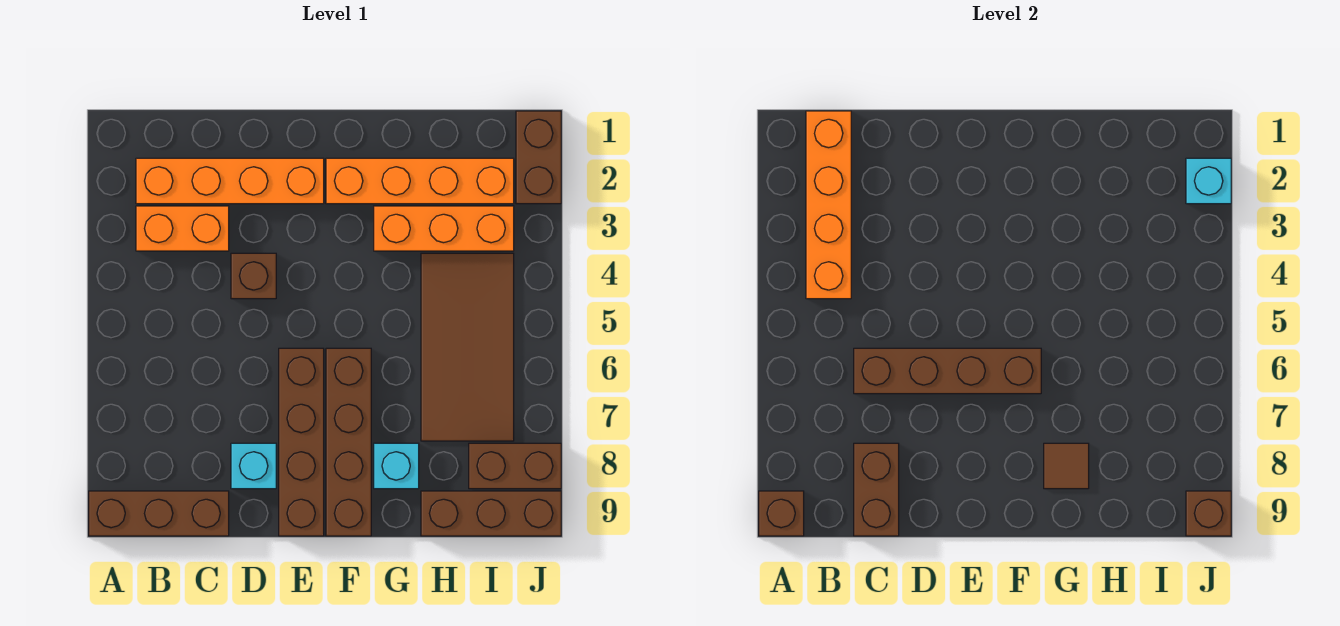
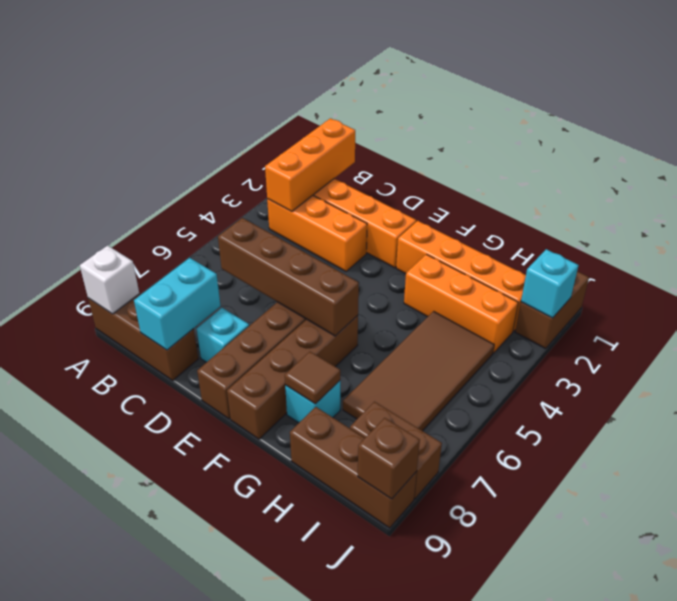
brown 1x1 brick [759,491,804,536] -> white 1x1 brick [80,246,139,314]
orange 1x4 brick [806,111,851,299] -> orange 1x3 brick [265,118,355,212]
orange 1x2 brick [136,206,229,251] -> orange 1x3 brick [267,196,367,271]
brown 1x2 brick [854,443,899,536] -> cyan 1x2 brick [134,258,221,350]
brown 1x1 brick [231,253,276,299] -> none

